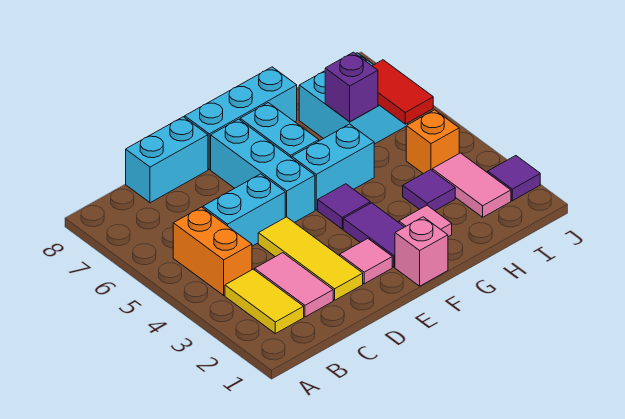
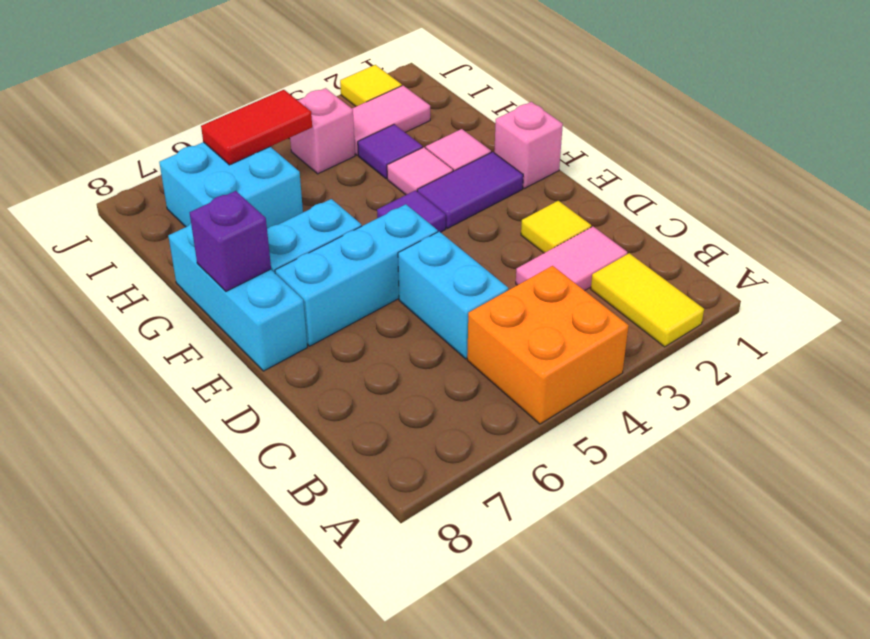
yellow 1x2 tile [225,269,304,334] -> yellow 1x2 tile turned to [591,253,704,347]
orange 1x2 brick [173,207,252,295] -> orange 2x2 brick [467,266,629,424]
cyan 1x2 brick [126,117,208,203] -> none
yellow 1x3 tile [258,217,363,300] -> yellow 1x1 tile [521,201,591,253]
pink 1x1 tile [340,239,392,284] -> pink 1x1 tile moved to [387,147,453,195]
cyan 1x2 brick [292,124,374,210] -> none
purple 1x1 brick [325,52,378,122] -> purple 1x1 brick moved to [190,191,271,291]
orange 1x1 brick [406,110,459,174] -> pink 1x1 brick [290,88,355,174]
purple 1x1 tile [487,156,540,201] -> yellow 1x1 tile [340,65,402,106]

